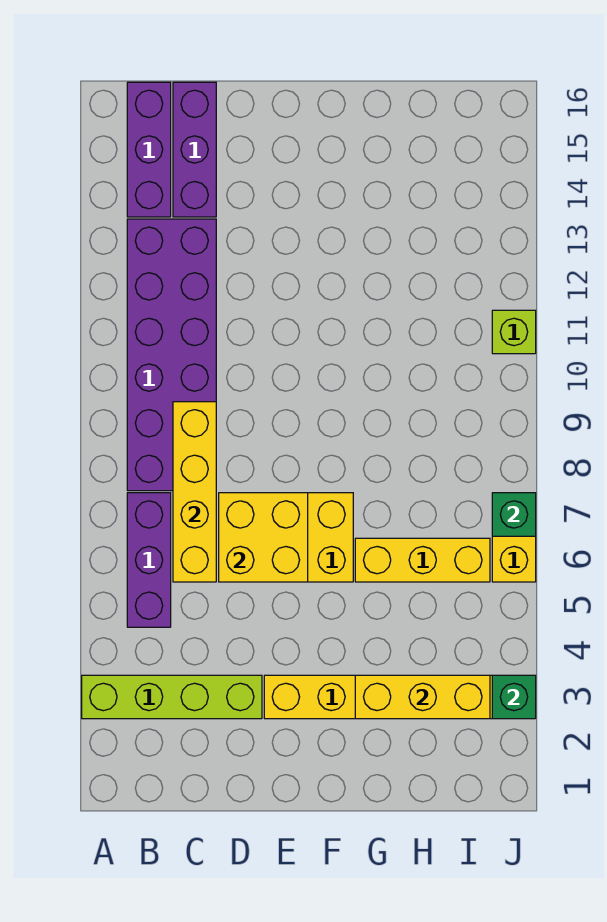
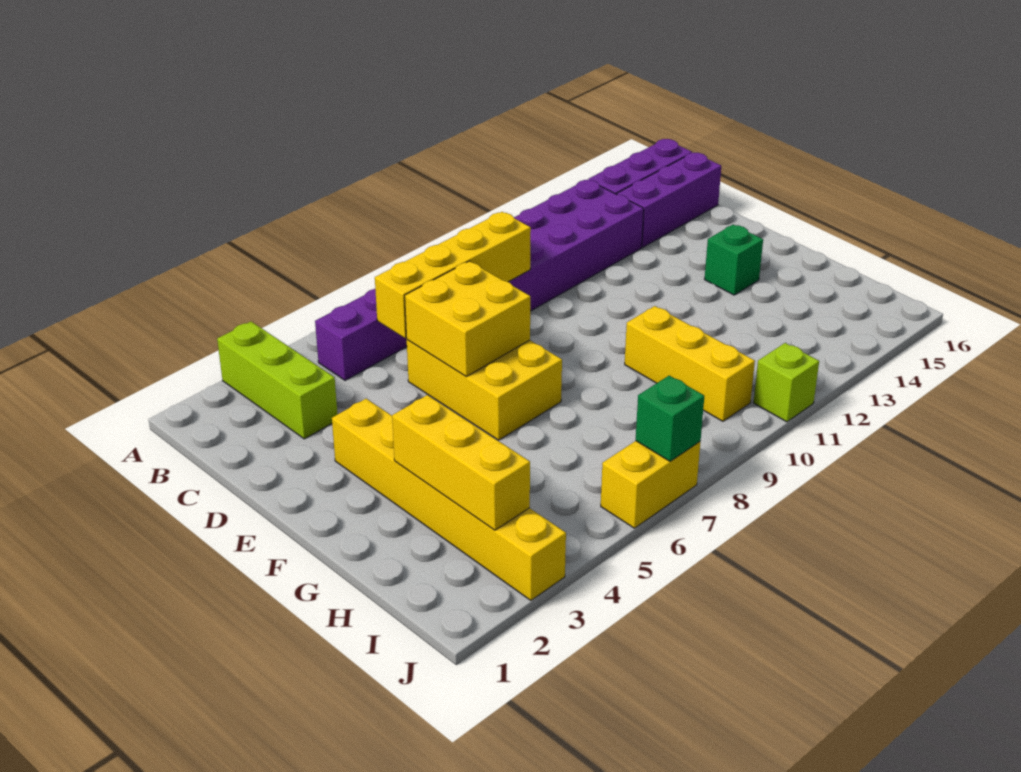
lime 1x4 brick [82,675,262,719] -> lime 1x3 brick [217,322,337,439]
yellow 1x3 brick [355,538,490,582] -> yellow 1x3 brick moved to [625,306,755,421]
green 1x1 brick [492,675,536,719] -> green 1x1 brick moved to [704,225,763,295]

